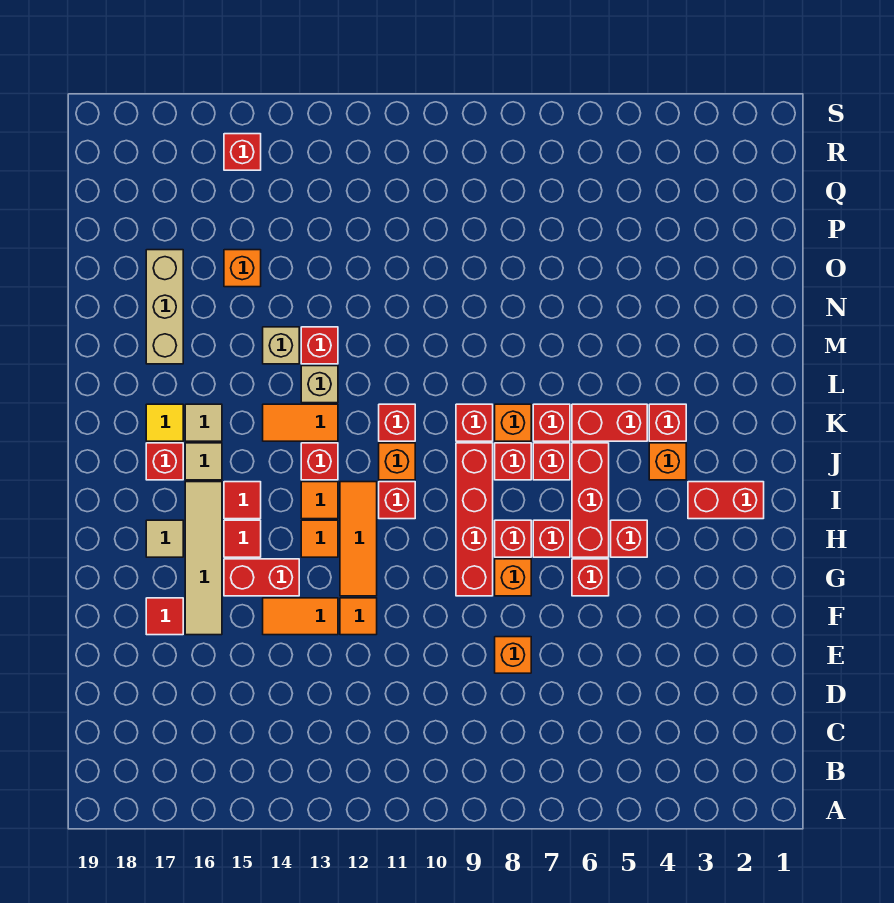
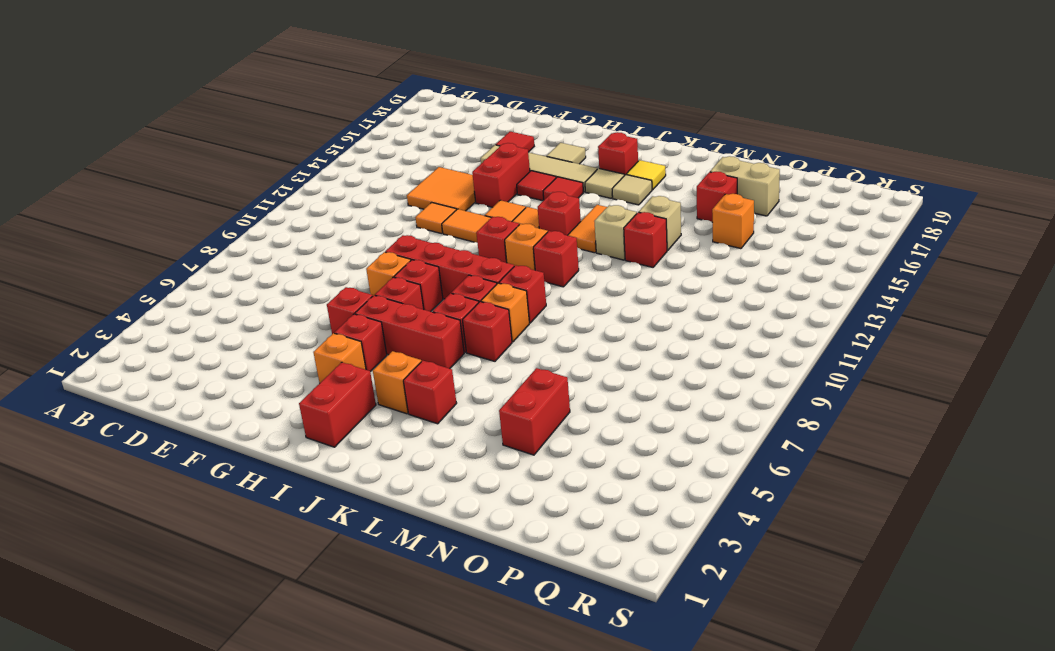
orange 1x1 brick [495,637,531,673] -> orange 1x1 brick moved to [313,333,366,383]
orange 1x2 tile [263,598,338,635] -> orange 2x2 tile [407,167,476,211]
red 1x2 brick [572,404,647,441] -> red 1x2 brick moved to [499,368,570,455]
tan 1x3 brick [146,250,183,364] -> tan 1x2 brick [710,156,780,216]
red 1x1 brick [224,134,261,170] -> red 1x1 brick moved to [697,172,737,222]

